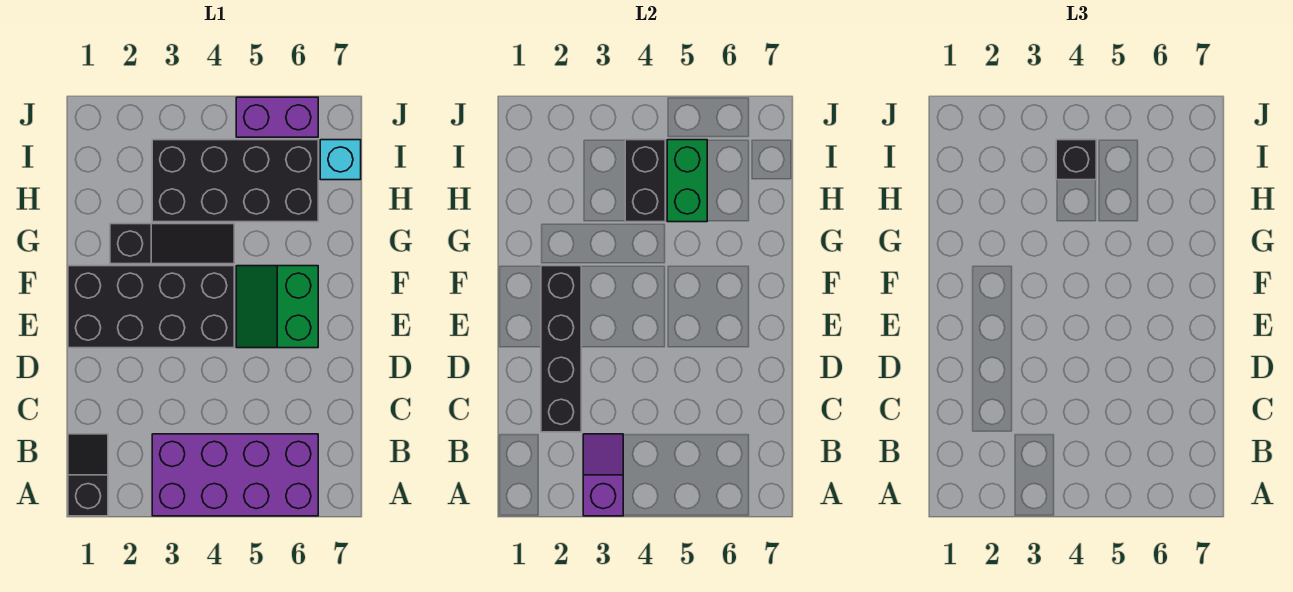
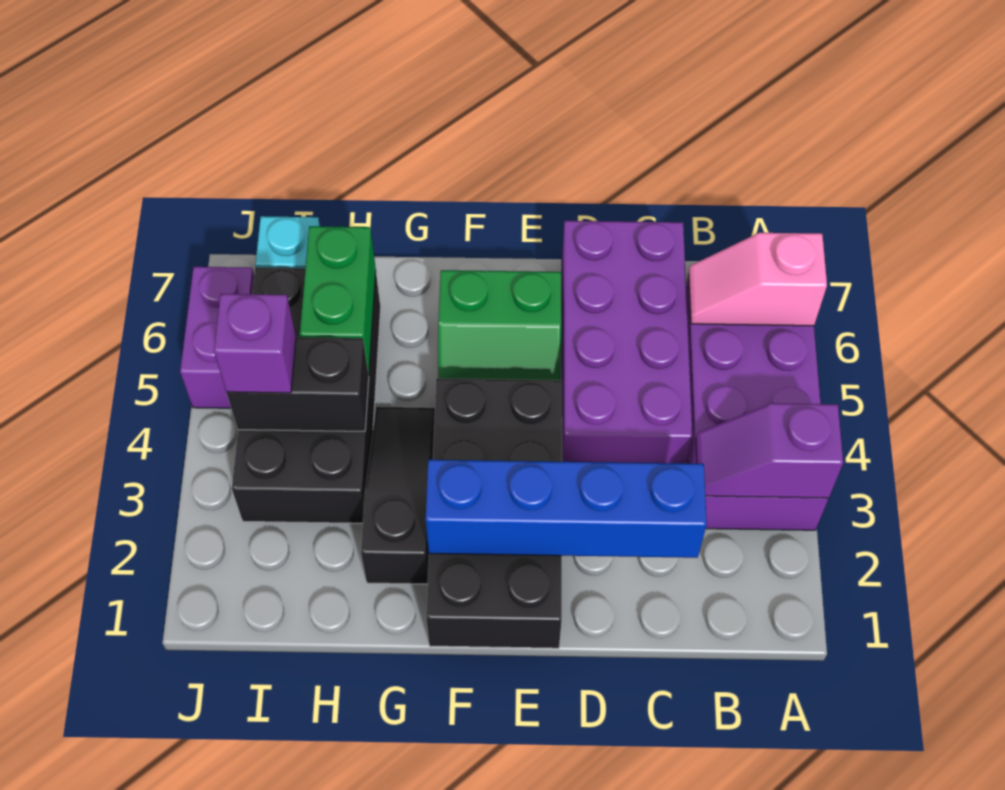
black 1x2 slope [68,434,108,516] -> none
none -> pink 1x2 slope [688,233,827,326]
black 1x4 brick [541,266,581,432] -> blue 1x4 brick [426,460,707,558]
none -> purple 2x4 brick [562,221,692,464]
green 1x2 brick [667,140,707,222] -> green 1x2 brick turned to [300,226,376,374]
black 1x1 brick [1056,140,1096,180] -> purple 1x1 brick [214,294,296,393]

